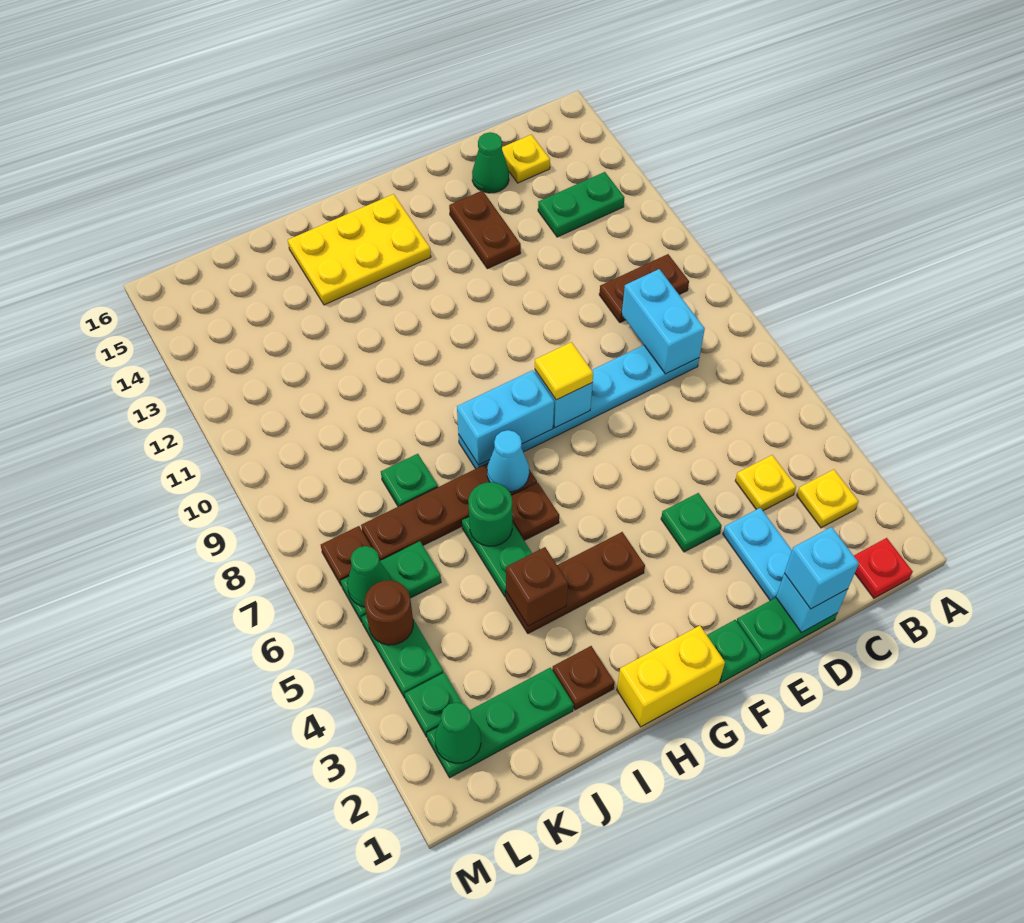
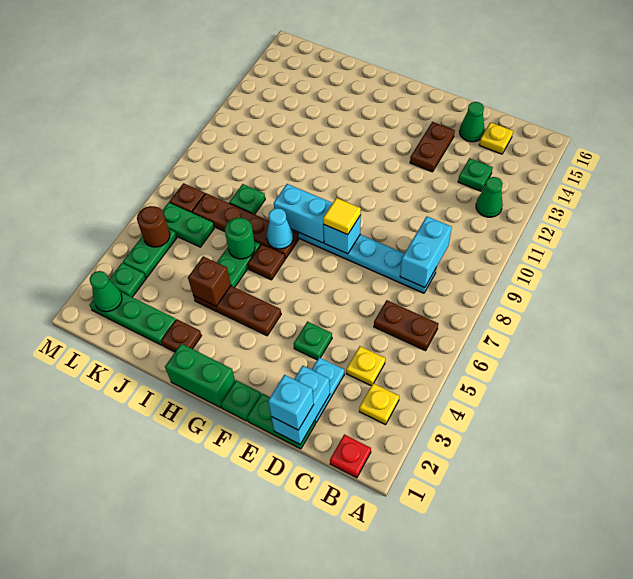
brown 1x2 plate [599,254,689,322] -> brown 1x2 plate moved to [374,300,438,351]
green 1x2 plate [538,172,624,237] -> green 1x1 plate [458,158,493,191]
cyan 1x1 brick [776,573,848,633] -> cyan 1x2 brick [271,366,330,444]
yellow 1x2 brick [617,626,725,727] -> green 1x2 brick [165,344,235,408]
yellow 2x3 plate [288,194,431,305] -> none
green 1x1 cone [347,546,391,607] -> green 1x1 cone moved to [476,177,503,217]

